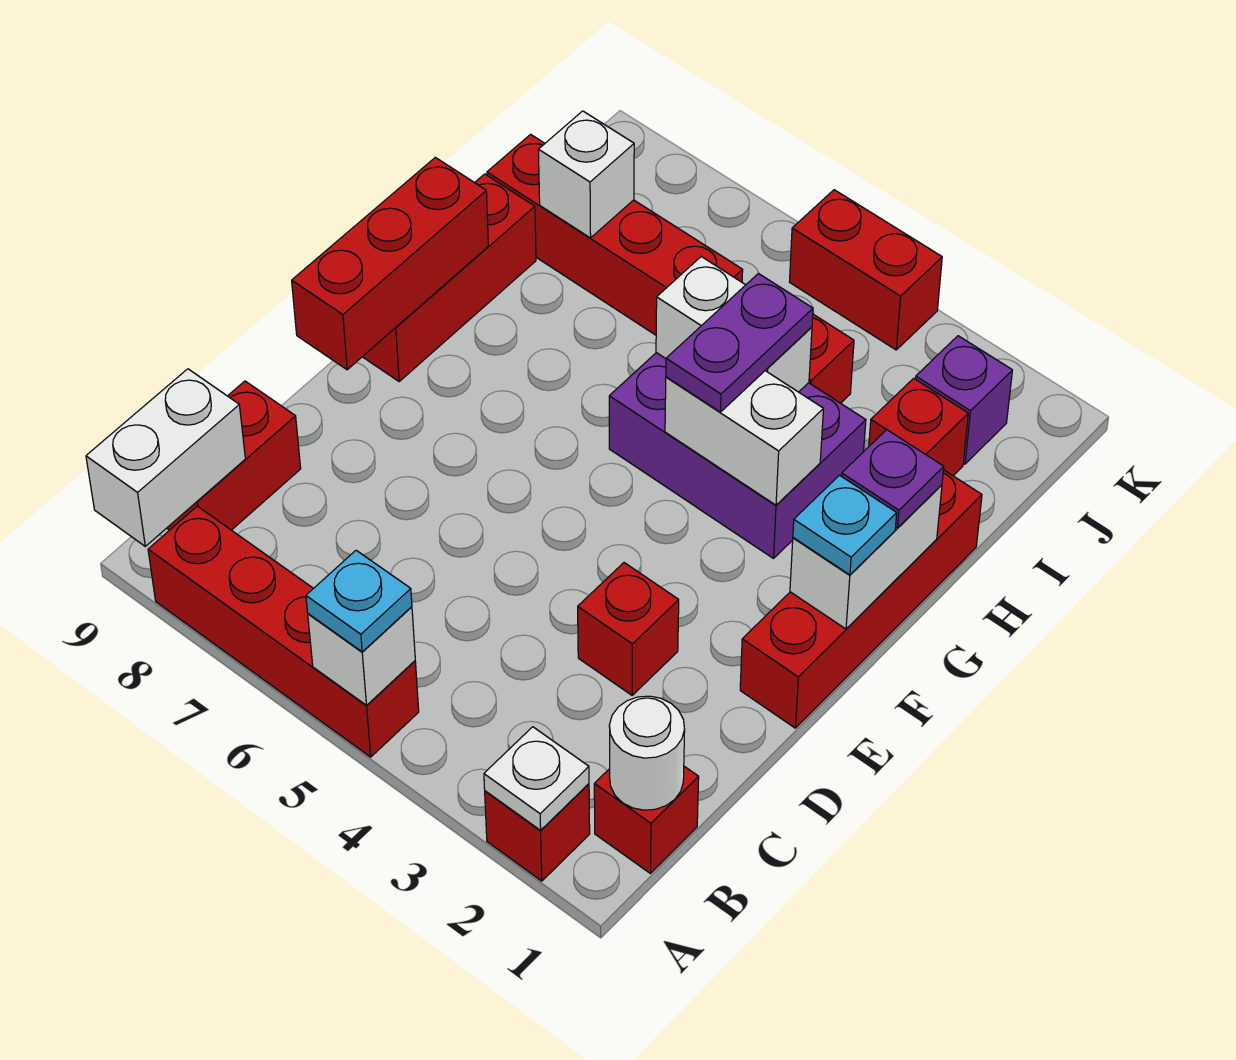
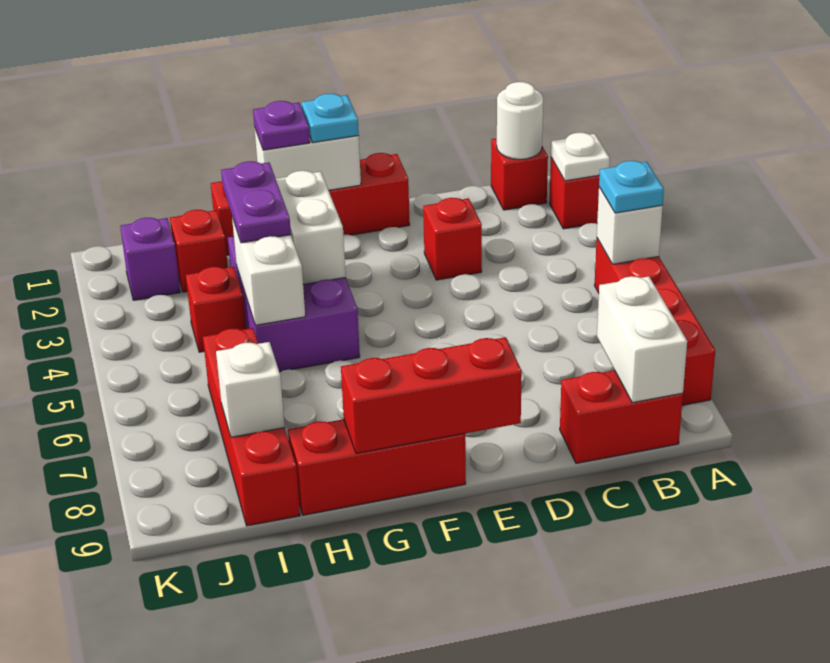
white 1x2 brick [86,369,245,546] -> white 1x2 brick turned to [597,276,687,403]
purple 1x2 plate [666,273,813,412] -> purple 1x2 plate turned to [221,161,291,243]
red 1x2 brick [790,190,942,350] -> none

